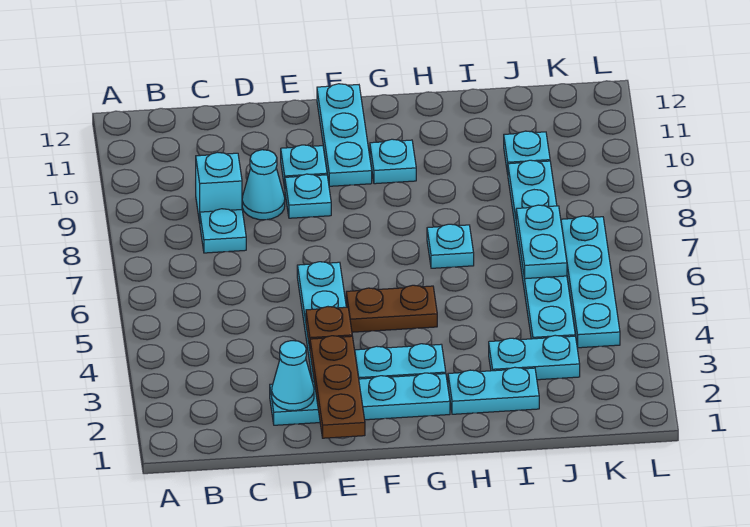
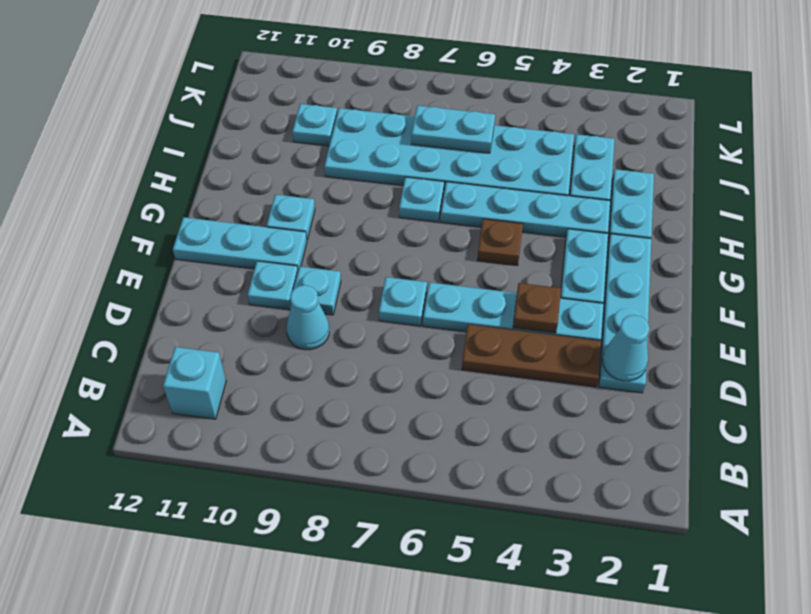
cyan 1x1 plate [200,209,246,253] -> cyan 1x1 plate moved to [379,277,427,326]
cyan 1x1 brick [196,152,242,222] -> cyan 1x1 brick moved to [163,347,226,419]
brown 1x3 plate [310,336,365,438] -> brown 1x3 plate moved to [462,324,601,387]
brown 1x2 plate [346,285,437,332] -> brown 1x1 plate [477,219,523,266]
cyan 1x6 plate [508,160,575,339] -> cyan 2x6 plate [324,108,574,196]
cyan 1x4 plate [561,216,620,348] -> cyan 1x4 plate moved to [441,182,610,237]

